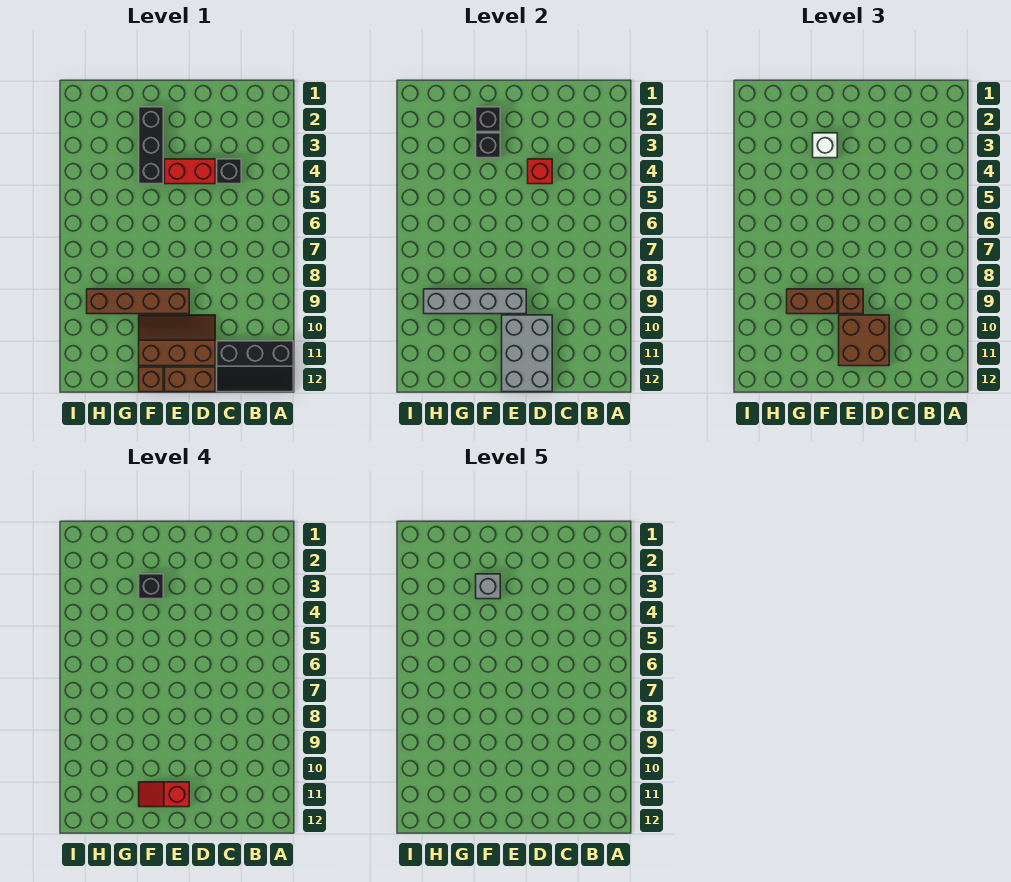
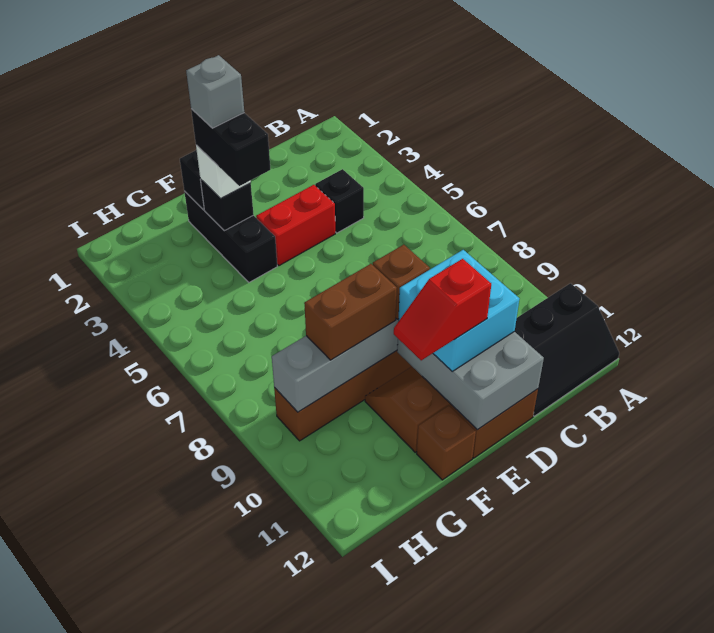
red 1x1 brick [528,159,552,184] -> none
brown 2x2 brick [839,315,889,366] -> cyan 2x2 brick [398,250,519,371]
black 1x1 brick [139,574,163,599] -> black 1x2 brick [191,109,270,186]

